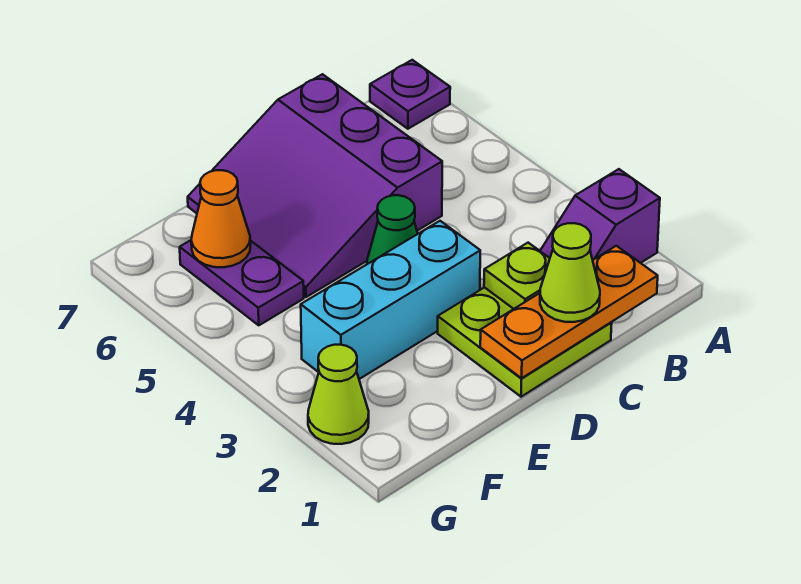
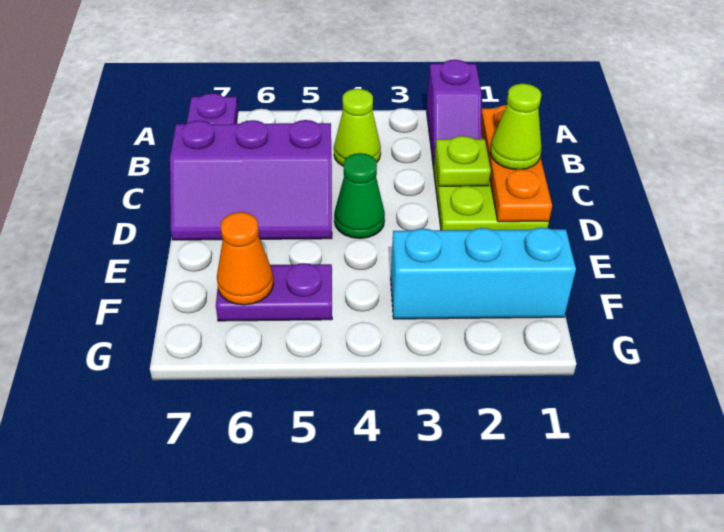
purple 3x3 slope [188,74,442,297] -> purple 2x3 slope [170,120,332,240]
cyan 1x3 brick [301,221,480,379] -> cyan 1x3 brick turned to [391,227,576,319]
lime 1x1 cone [308,345,369,444] -> lime 1x1 cone moved to [334,89,381,166]

